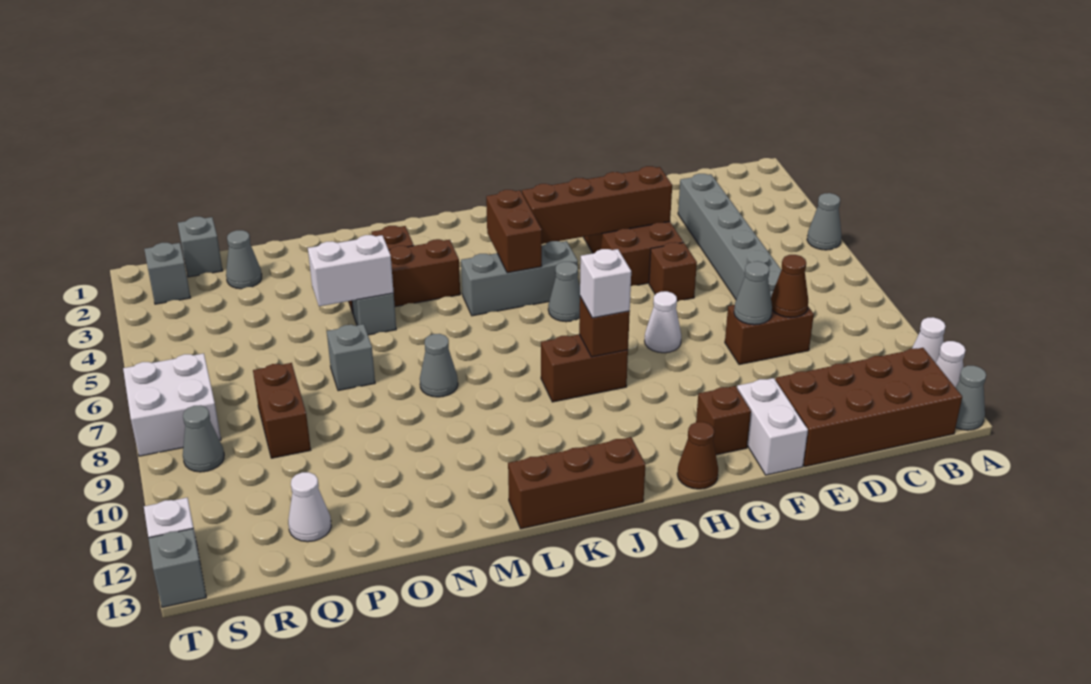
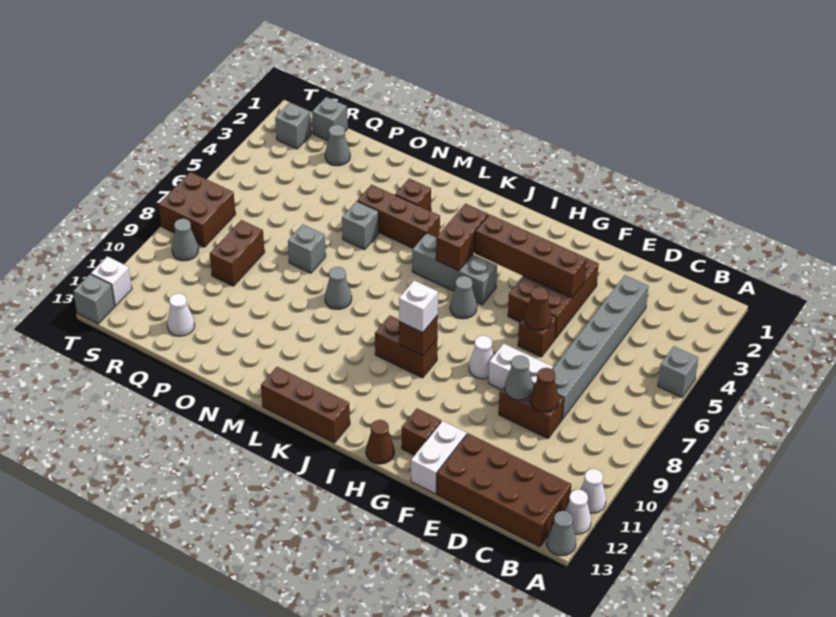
grey 1x1 cone [807,193,841,250] -> grey 1x1 brick [658,346,698,397]
none -> brown 1x1 cone [524,287,552,331]
white 1x2 brick [308,235,394,306] -> white 1x2 brick moved to [488,343,553,390]
white 2x2 brick [123,353,221,456] -> brown 2x2 brick [159,172,236,247]

